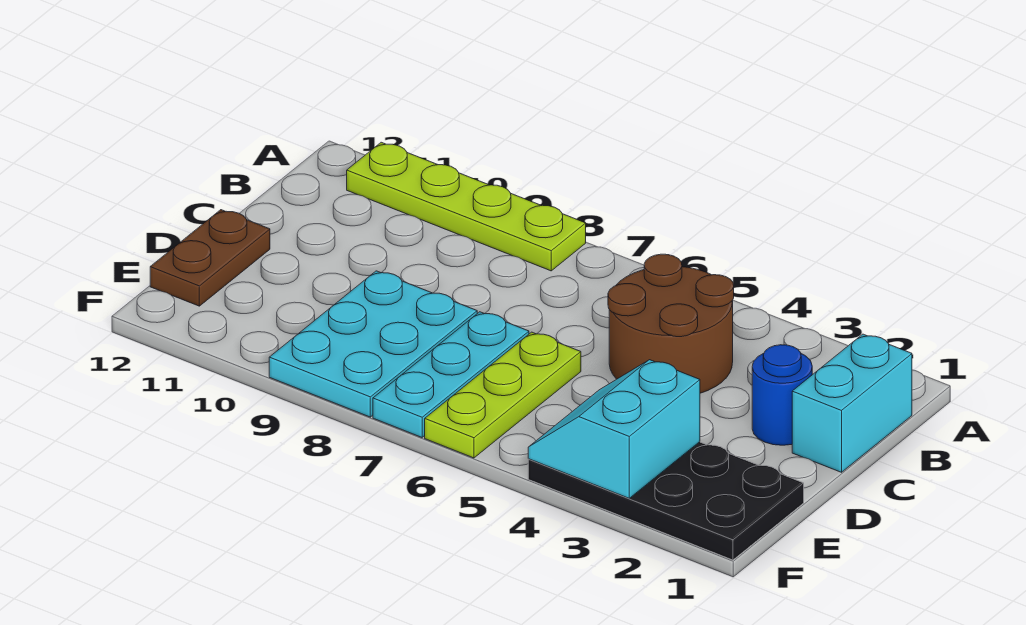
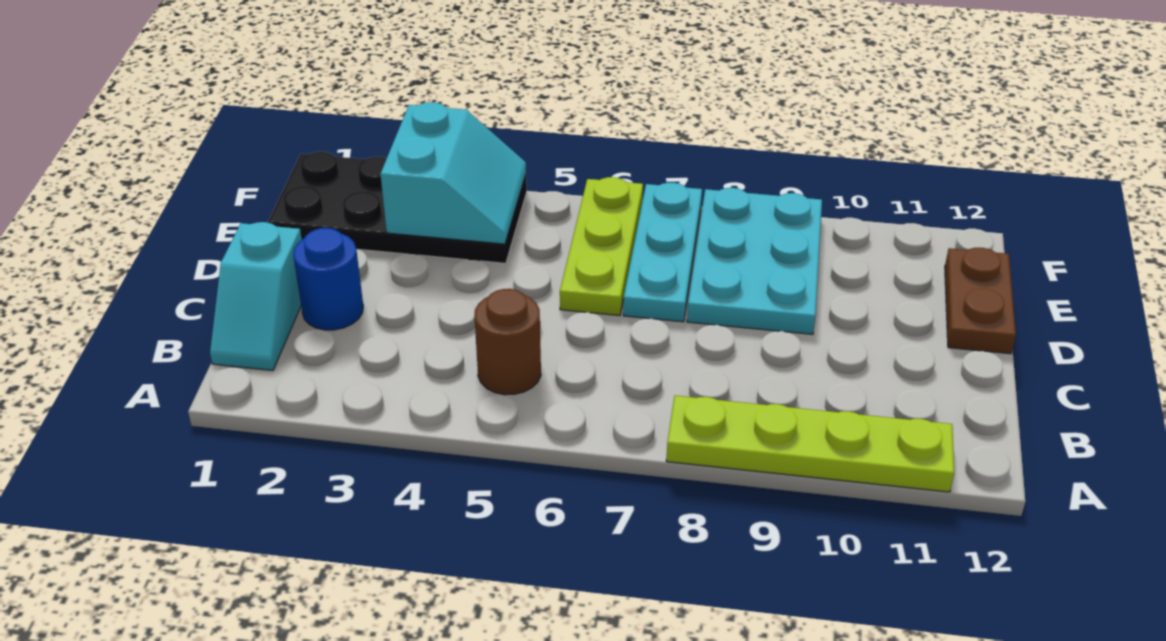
cyan 1x2 brick [792,334,912,472] -> cyan 1x2 slope [210,222,302,370]
brown 2x2 round brick [608,254,734,393] -> brown 1x1 round brick [474,289,541,395]

